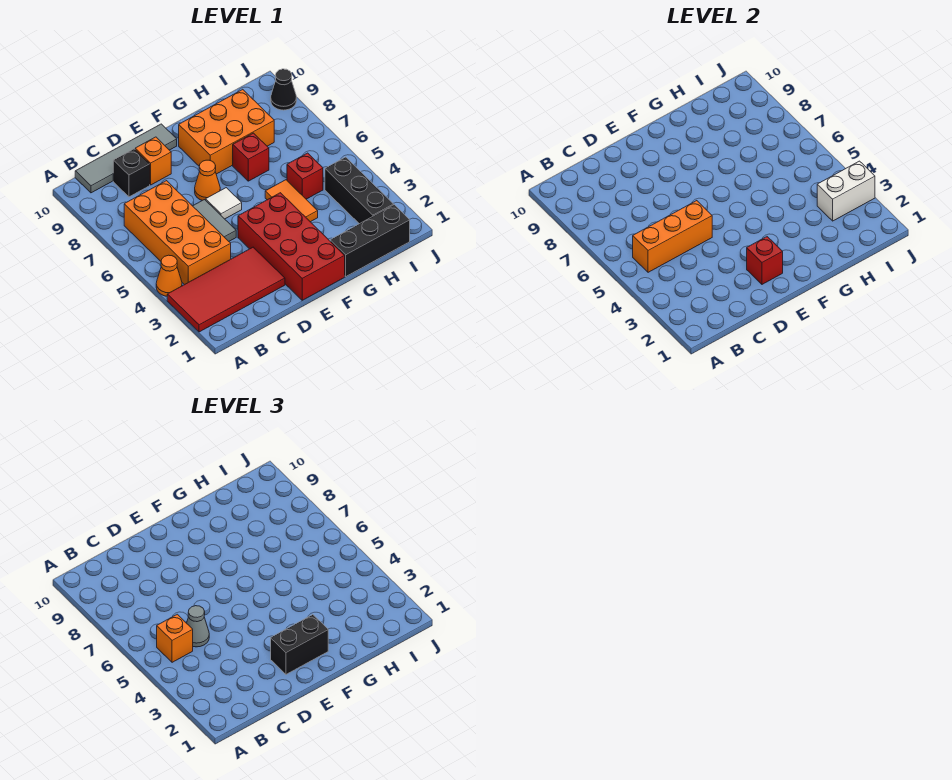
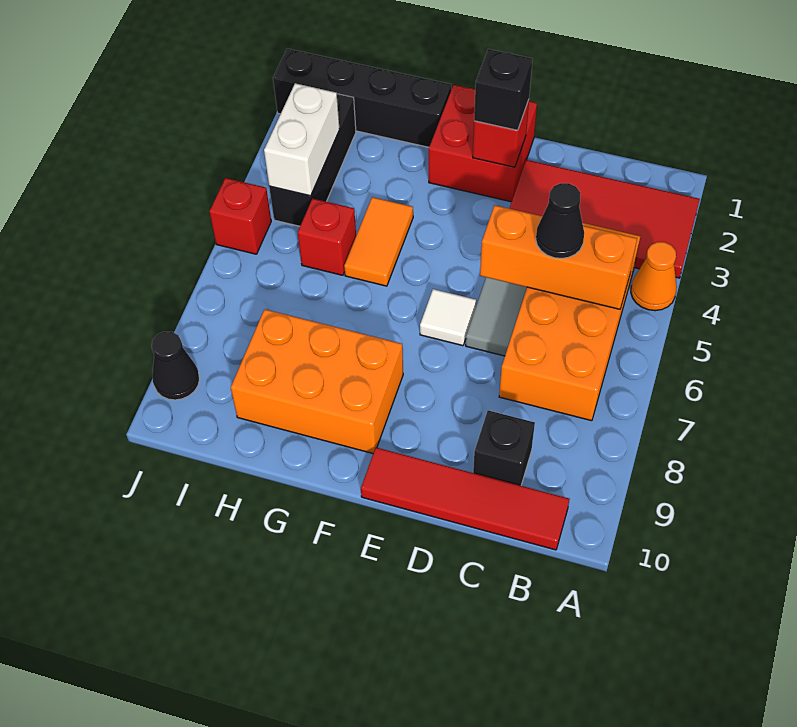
orange 1x1 brick [157,614,193,662] -> none
grey 1x4 tile [75,124,177,193] -> red 1x4 tile [361,448,569,550]
grey 1x1 cone [187,606,209,647] -> black 1x1 cone [536,183,584,259]
orange 1x1 brick [135,137,171,185] -> none
red 2x4 brick [238,193,345,300] -> red 2x2 brick [429,85,537,202]
black 1x2 brick [271,615,328,674] -> black 1x1 brick [474,49,532,130]
orange 1x1 cone [195,160,220,200] -> none
black 1x3 brick [330,205,410,276] -> black 1x4 brick [273,49,451,147]
red 1x1 brick [233,133,269,181] -> red 1x1 brick moved to [209,178,271,254]
white 1x2 brick [817,161,875,221] -> white 1x2 brick turned to [264,83,340,196]

